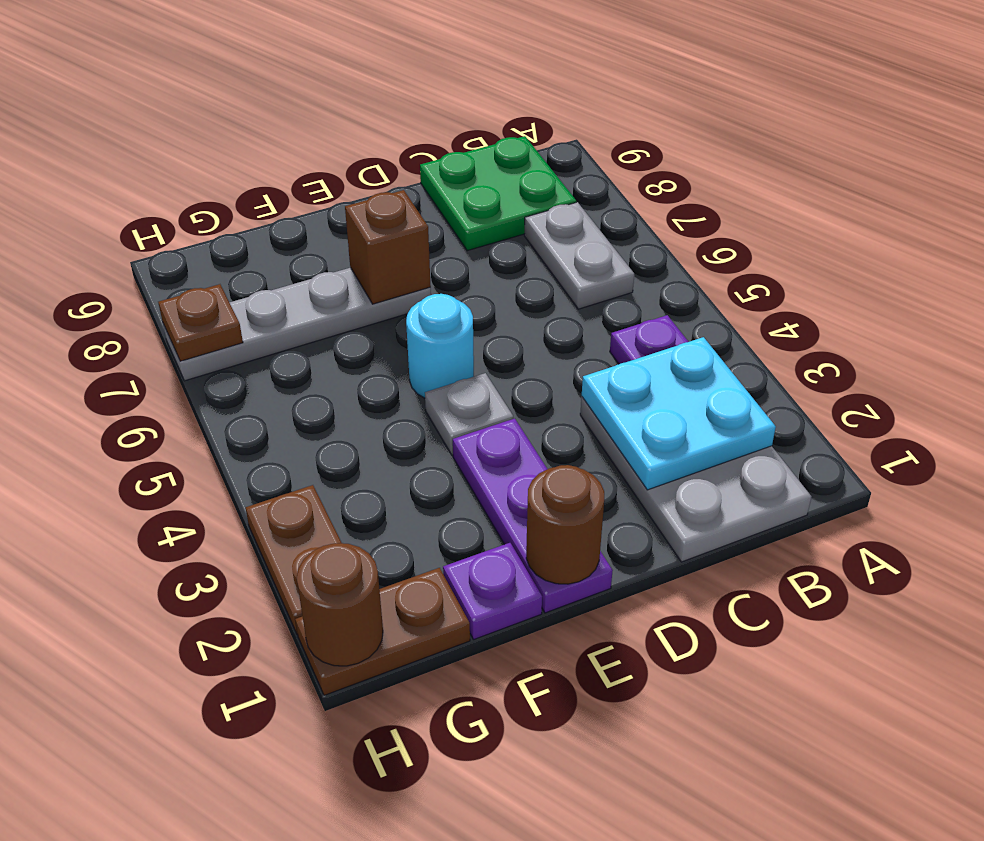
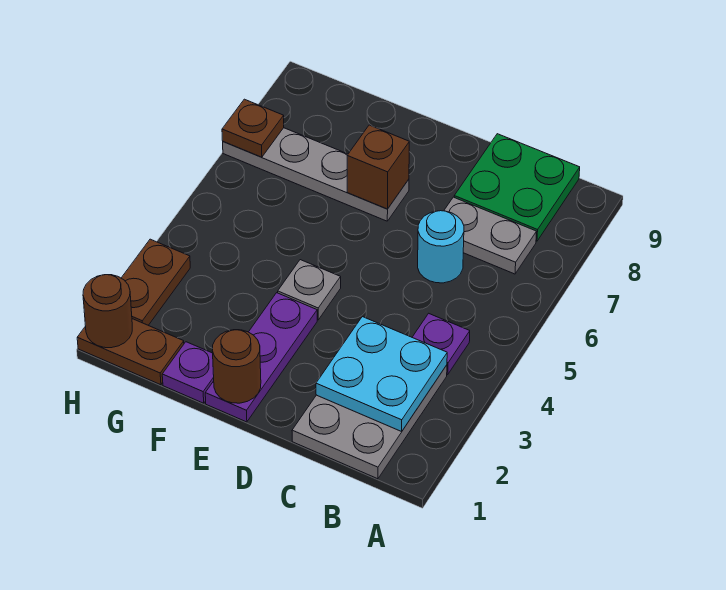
grey 1x2 plate [524,202,634,309] -> grey 1x2 plate turned to [444,197,537,274]
cyan 1x1 round brick [406,294,474,398] -> cyan 1x1 round brick moved to [418,211,464,283]

